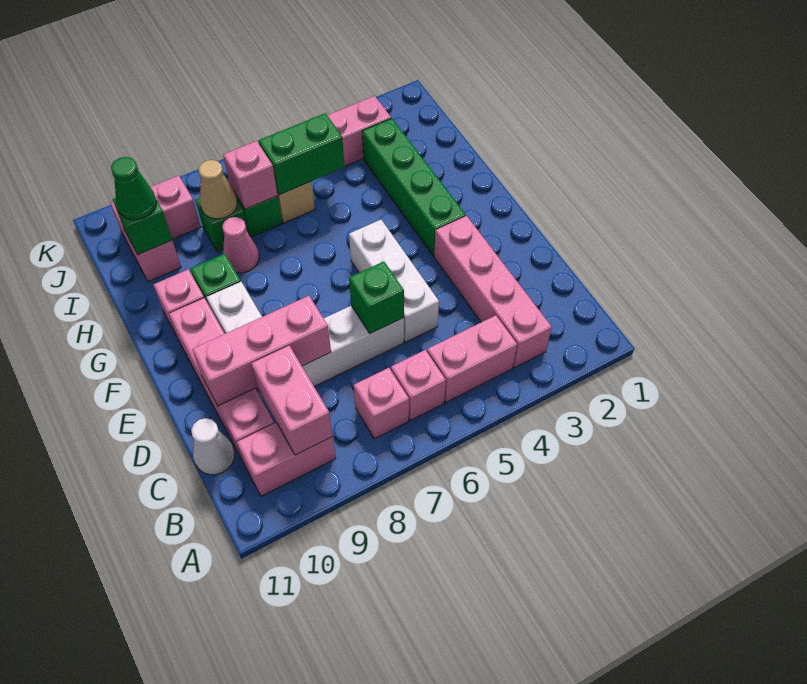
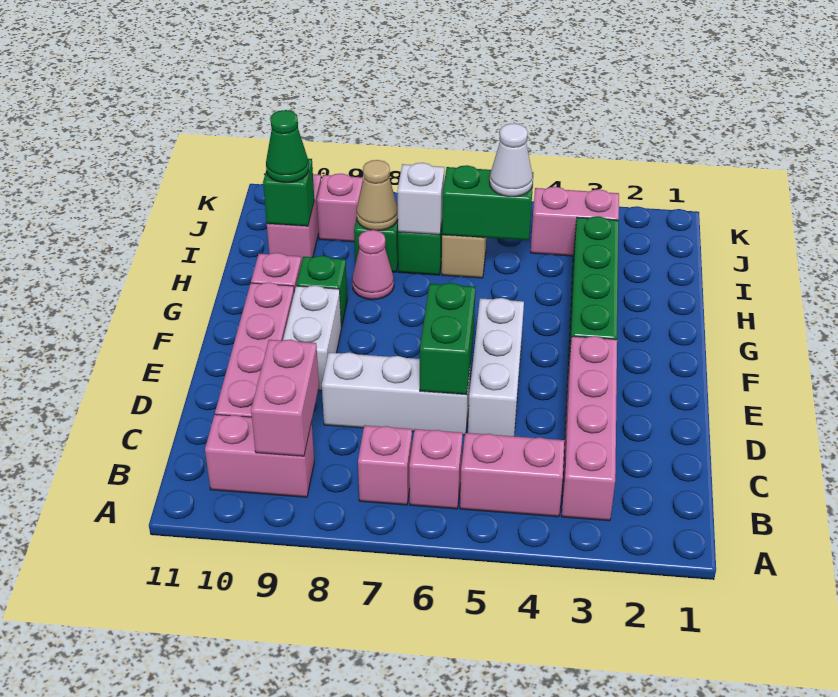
white 1x1 cone [191,418,235,475] -> white 1x1 cone moved to [490,123,533,197]
green 1x1 brick [349,262,404,334] -> green 1x2 brick [420,283,476,395]
pink 1x3 brick [192,296,331,406] -> none
pink 1x1 brick [223,141,278,209] -> white 1x1 brick [397,163,444,235]

